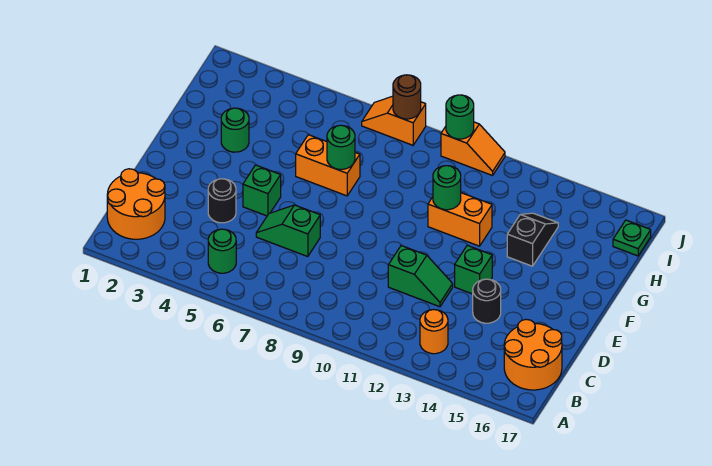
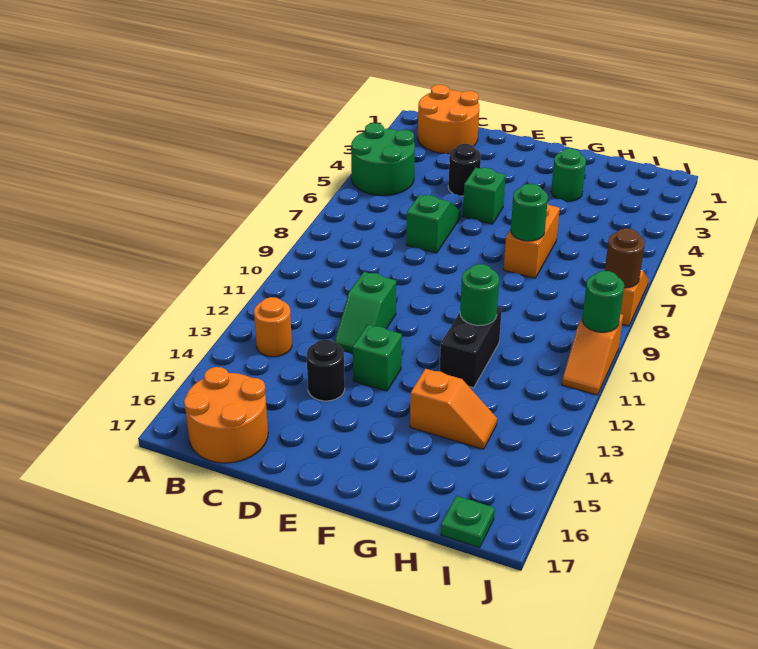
green 1x1 round brick [208,229,236,273] -> green 2x2 round brick [351,123,415,196]
orange 1x2 brick [428,193,492,246] -> black 1x2 brick [440,307,502,388]
black 1x2 slope [507,213,558,266] -> orange 1x2 slope [410,369,497,449]

